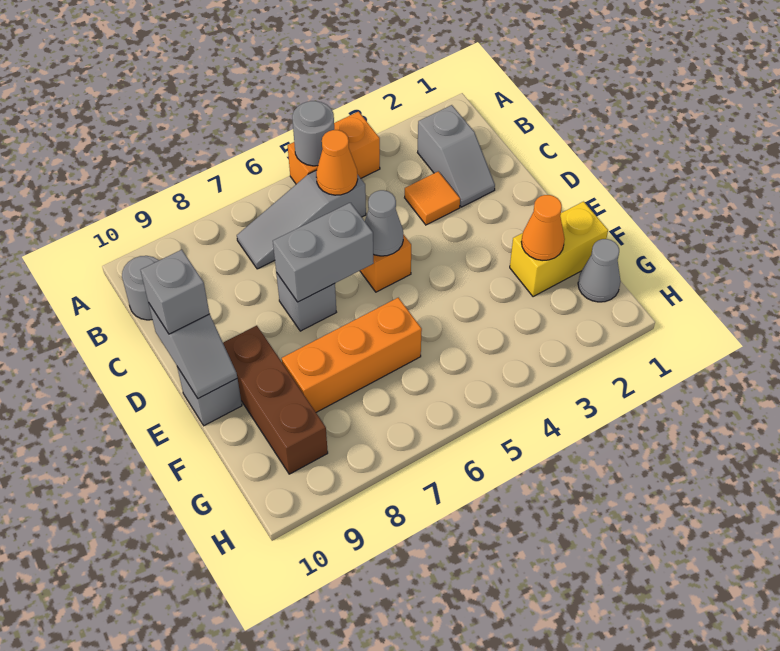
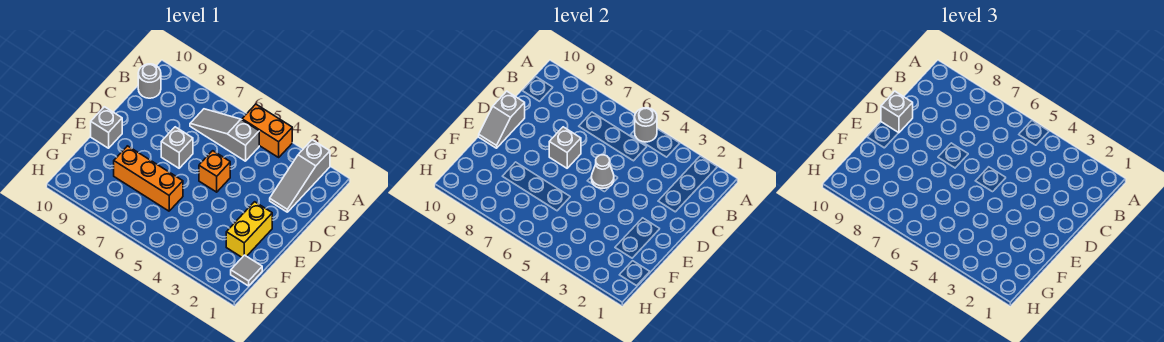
grey 1x2 slope [418,105,495,207] -> grey 1x3 slope [270,140,330,212]
orange 1x1 cone [316,130,358,195] -> none
orange 1x1 tile [405,171,460,225] -> none
grey 1x2 brick [273,203,374,302] -> grey 1x1 brick [549,127,581,168]
brown 1x3 brick [223,325,328,474] -> none
yellow 1x2 brick [510,202,608,297] -> yellow 1x2 brick turned to [226,202,272,257]
orange 1x1 cone [521,195,565,261] -> none
grey 1x1 cone [578,239,621,302] -> grey 1x1 tile [231,255,262,286]

